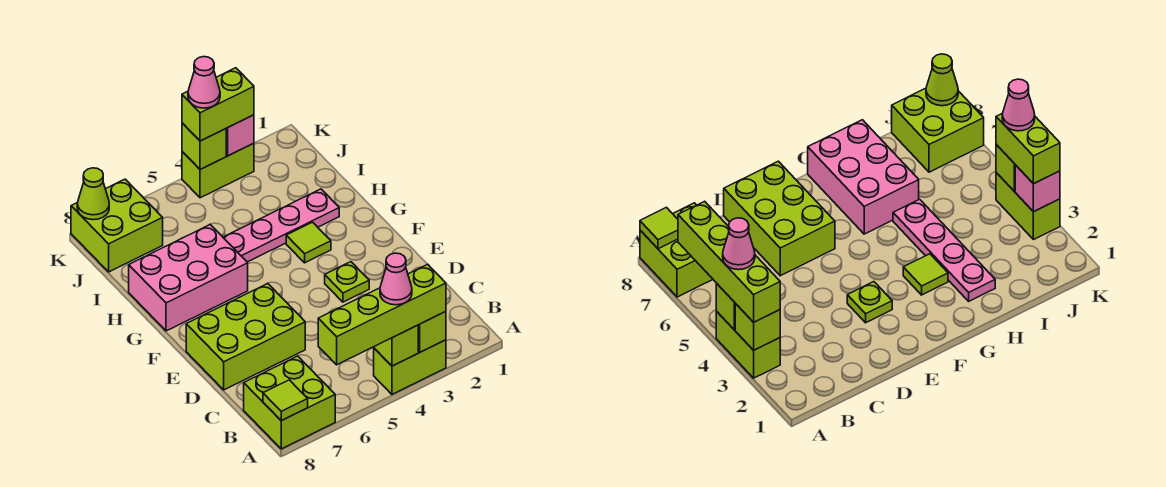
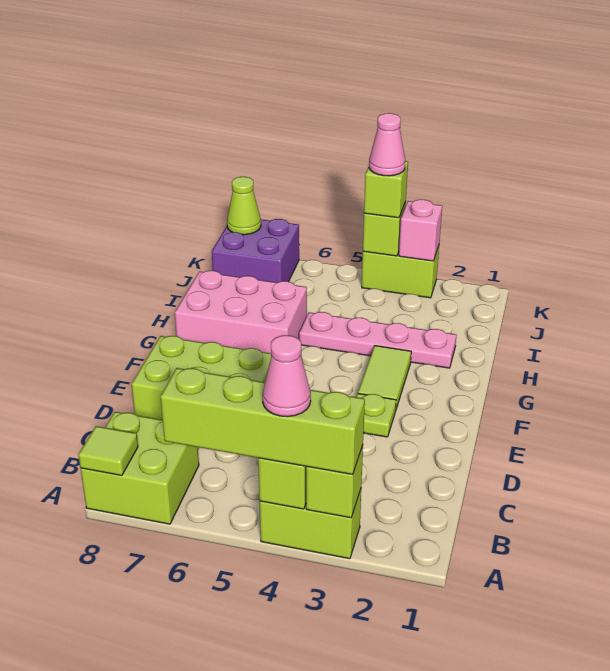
lime 1x1 tile [286,222,331,263] -> lime 1x2 tile [358,346,411,409]
lime 2x2 brick [71,179,163,272] -> purple 2x2 brick [212,219,299,283]
lime 1x2 brick [182,68,254,141] -> lime 1x1 brick [364,161,408,218]

